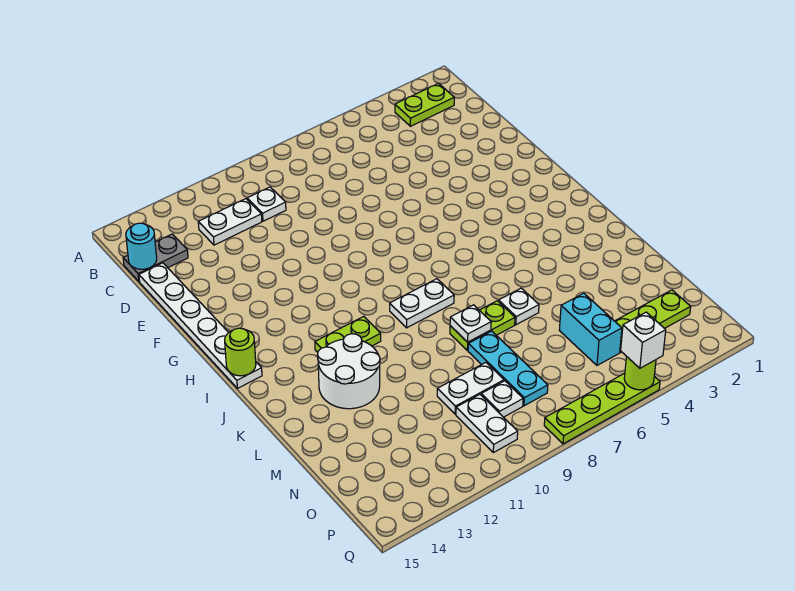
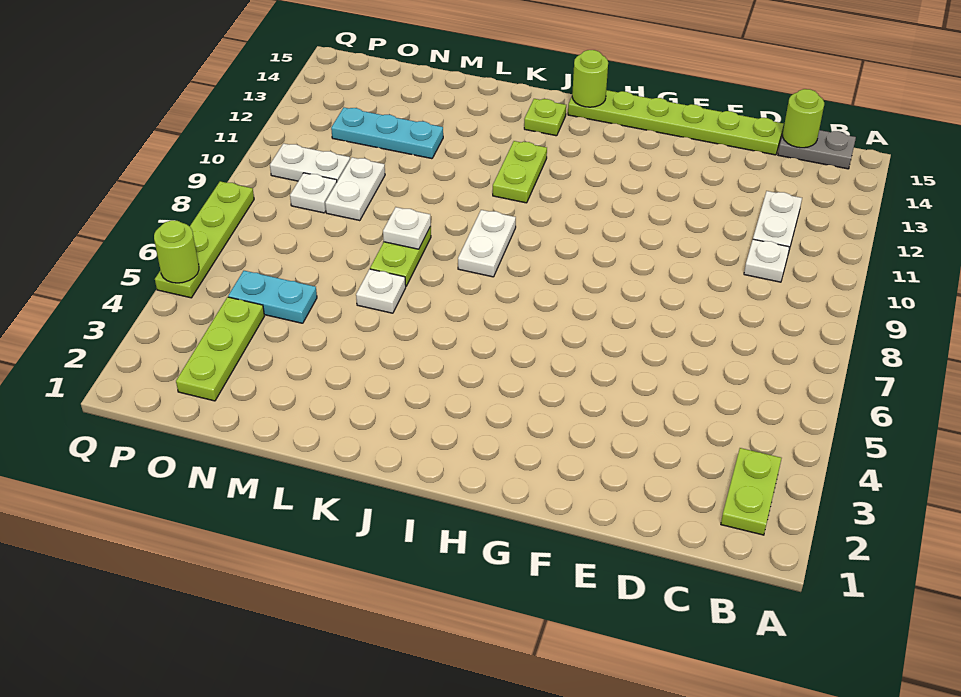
grey 1x2 plate [123,234,188,282] -> grey 1x2 plate turned to [778,130,856,169]
cyan 1x1 round brick [126,223,157,269] -> lime 1x1 round brick [783,89,824,148]
white 1x6 plate [139,263,262,388] -> lime 1x6 plate [568,90,784,155]
none -> lime 1x1 plate [524,99,566,136]
white 2x2 round brick [317,334,380,409] -> none
cyan 1x3 plate [468,331,548,406] -> cyan 1x3 plate moved to [331,108,443,159]
cyan 1x2 brick [559,293,622,365] -> cyan 1x2 plate [228,271,317,323]
white 1x1 brick [621,312,666,368] -> none

